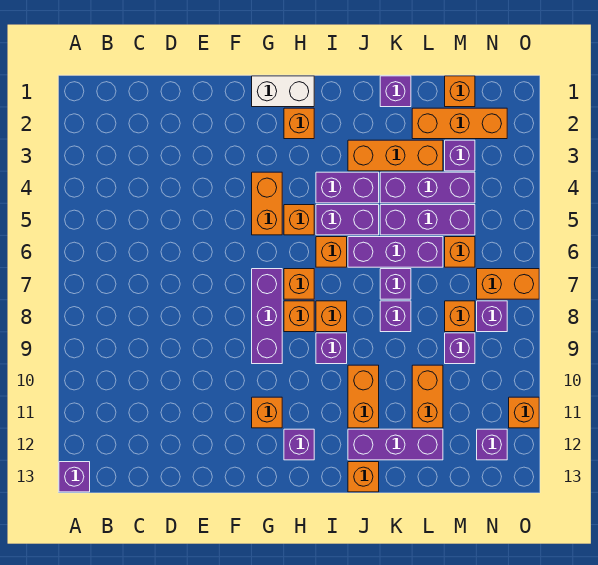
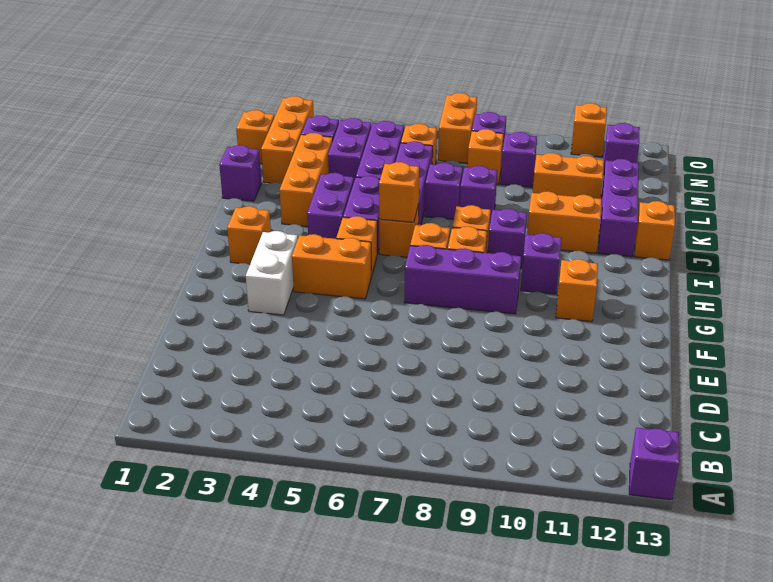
white 1x2 brick [252,76,314,107] -> white 1x2 brick moved to [246,231,298,315]
purple 1x1 brick [284,429,314,460] -> purple 1x1 brick moved to [521,233,562,294]
none -> orange 1x1 brick [379,162,419,222]
purple 1x3 brick [380,172,475,203] -> purple 1x2 brick [328,118,371,181]

